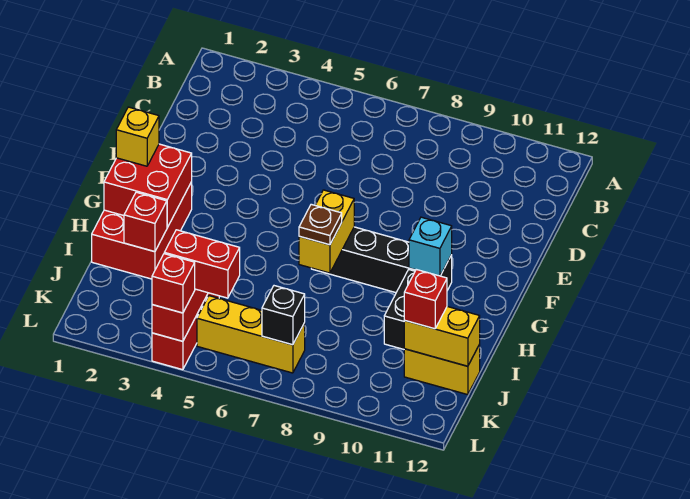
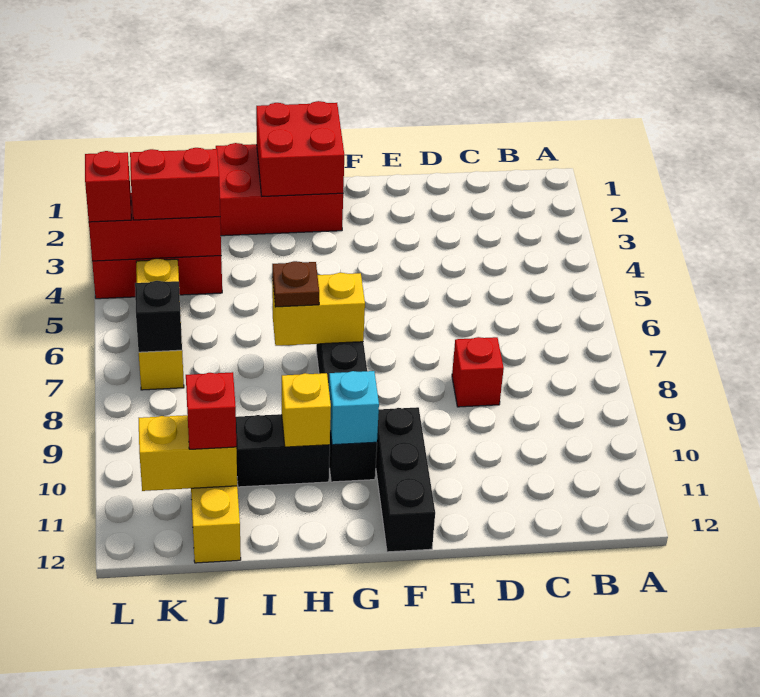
none -> black 1x3 brick [376,407,435,552]
yellow 1x1 brick [116,107,159,166] -> yellow 1x1 brick moved to [282,373,331,447]
red 1x1 brick [124,192,167,252] -> red 1x1 brick moved to [452,337,504,407]
yellow 1x2 brick [404,307,480,366] -> yellow 1x2 brick turned to [139,415,237,491]
red 1x2 brick [164,230,240,298] -> red 1x2 brick turned to [130,148,220,220]

